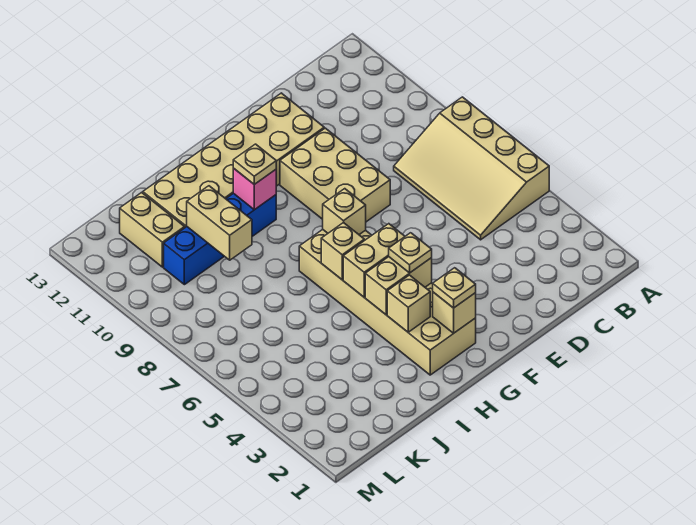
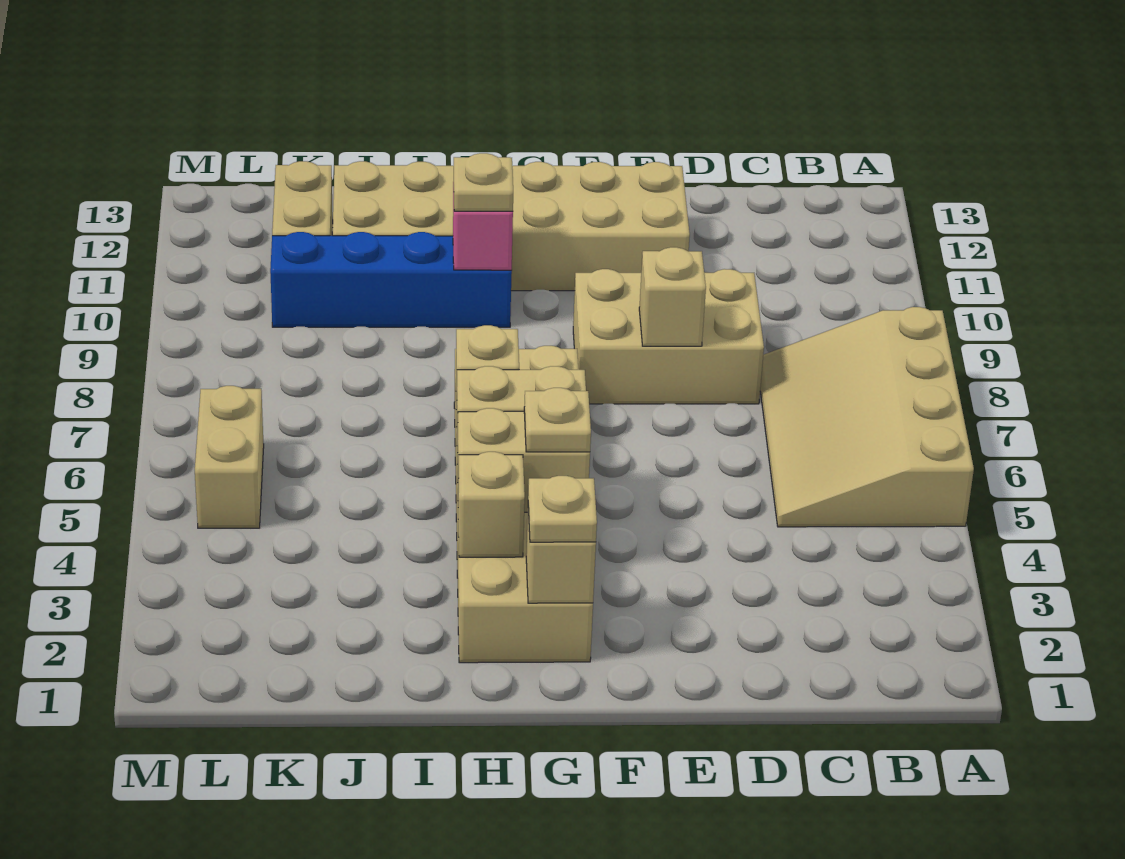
tan 2x3 brick [280,128,390,222] -> tan 2x3 brick turned to [573,269,764,404]
tan 1x1 brick [323,189,366,235] -> tan 1x1 brick moved to [639,247,706,346]
tan 1x2 brick [187,186,252,260] -> tan 1x2 brick moved to [195,386,264,528]

